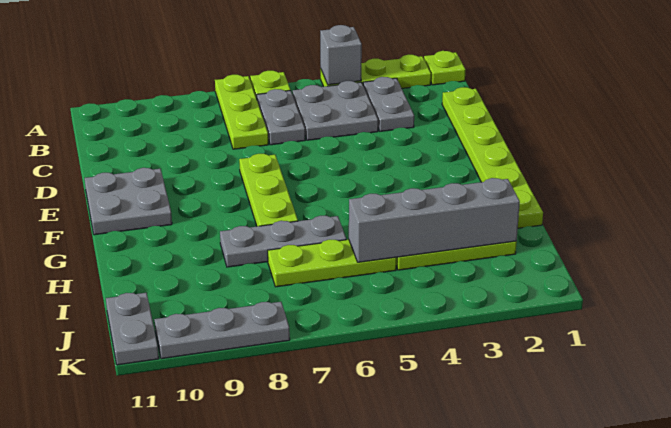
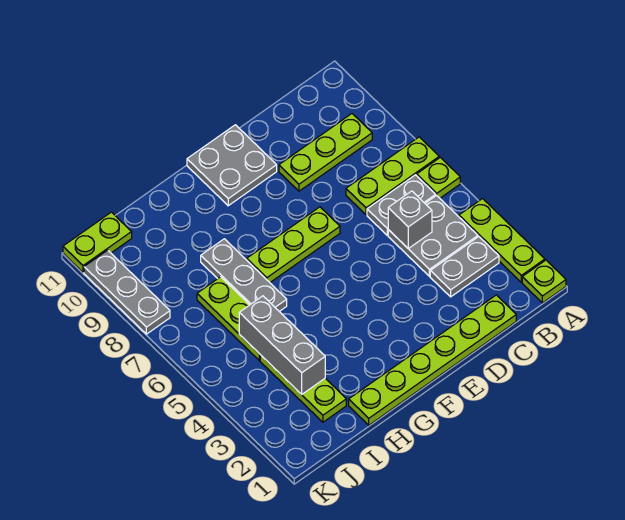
grey 1x1 brick [320,25,362,85] -> grey 1x1 brick moved to [388,191,432,249]
none -> lime 1x3 plate [279,114,372,191]
grey 1x4 brick [349,178,520,262] -> grey 1x3 brick [239,296,325,394]
grey 1x2 plate [106,293,159,365] -> lime 1x2 plate [63,212,132,273]

